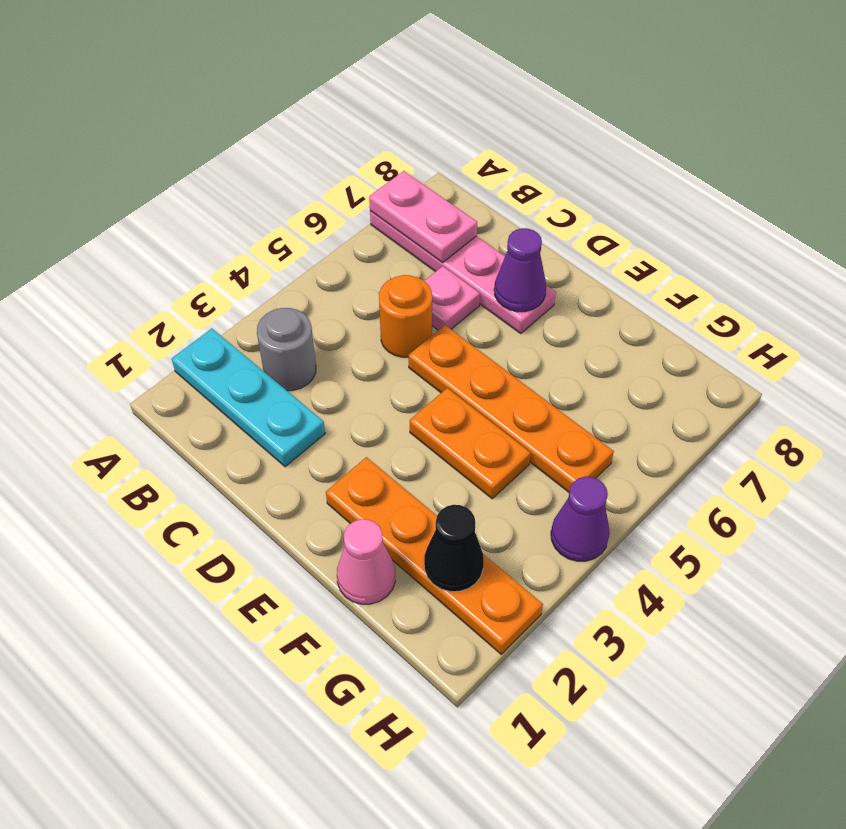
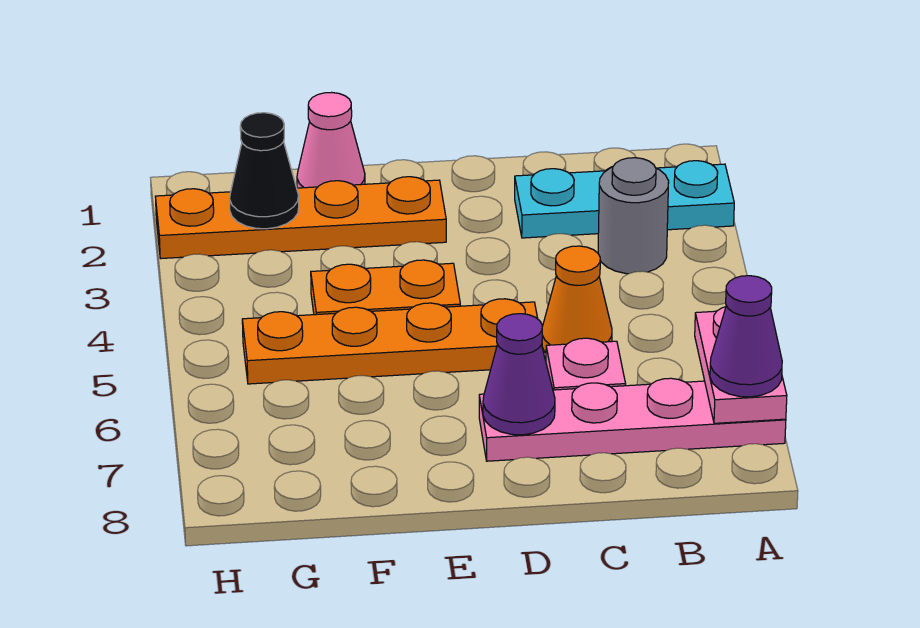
pink 1x2 plate [369,171,477,263] -> pink 1x2 plate turned to [695,307,787,423]
orange 1x1 round brick [379,275,432,357] -> orange 1x1 cone [542,246,612,353]
purple 1x1 cone [551,477,610,561] -> purple 1x1 cone moved to [710,276,782,397]

